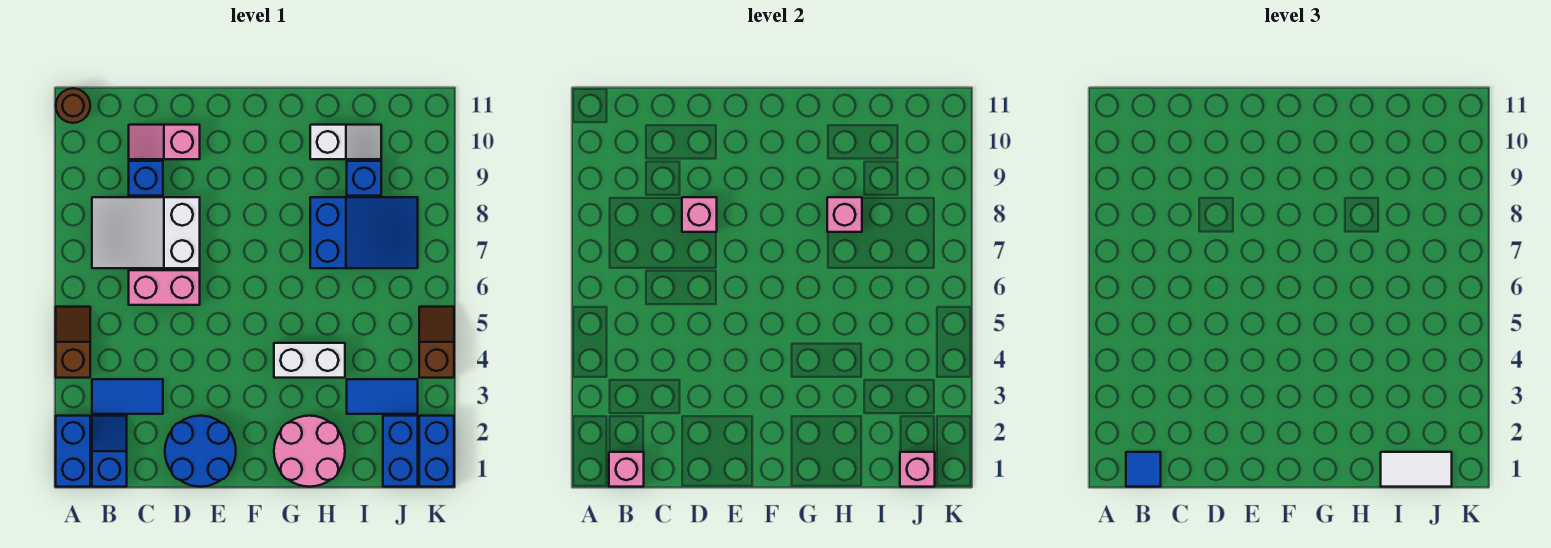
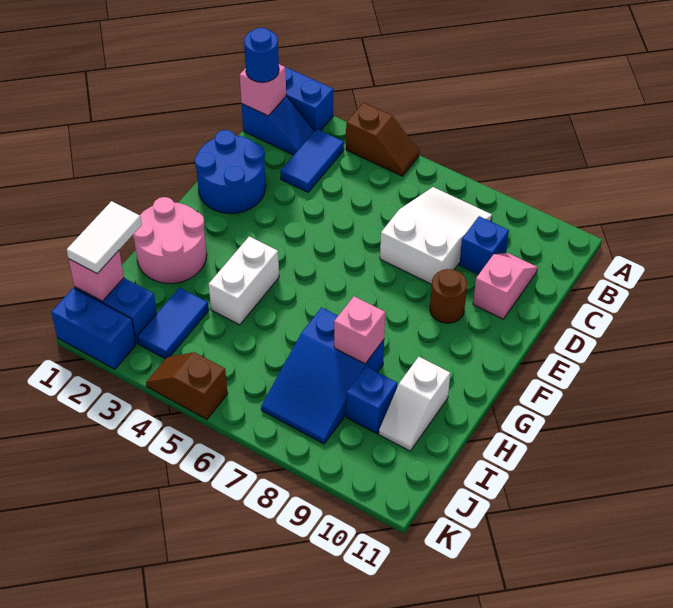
brown 1x1 round brick [56,88,90,123] -> brown 1x1 round brick moved to [430,269,467,323]
blue 1x1 tile [1126,452,1161,487] -> blue 1x1 round brick [244,28,279,82]
pink 1x2 brick [129,270,200,305] -> none
pink 1x1 brick [682,197,717,232] -> none
brown 1x2 slope [419,307,454,378] -> brown 1x2 slope turned to [146,352,228,419]

